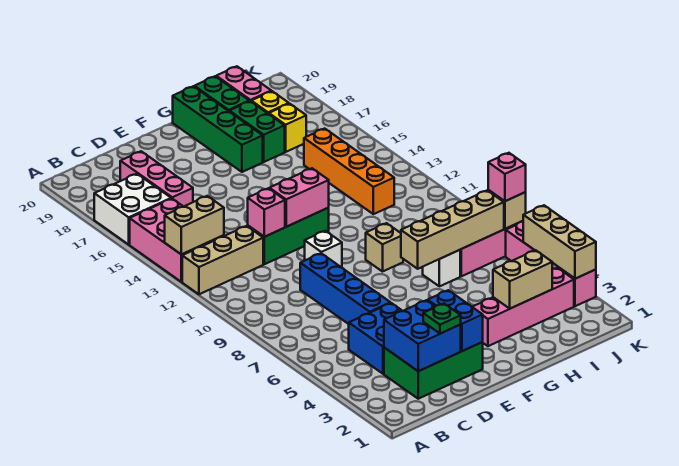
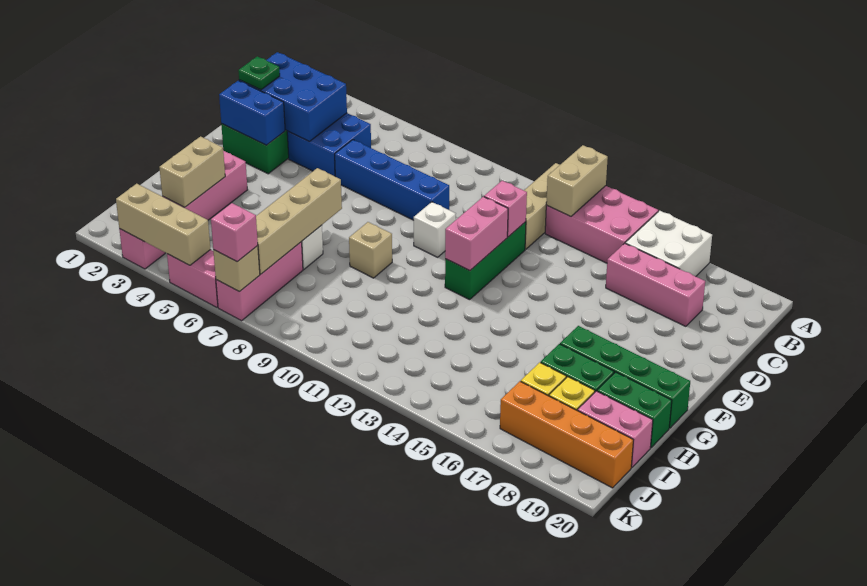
blue 2x2 brick [384,300,461,371] -> blue 2x3 brick [239,52,347,142]
orange 1x4 brick [304,129,394,214] -> orange 1x4 brick moved to [500,381,633,488]

